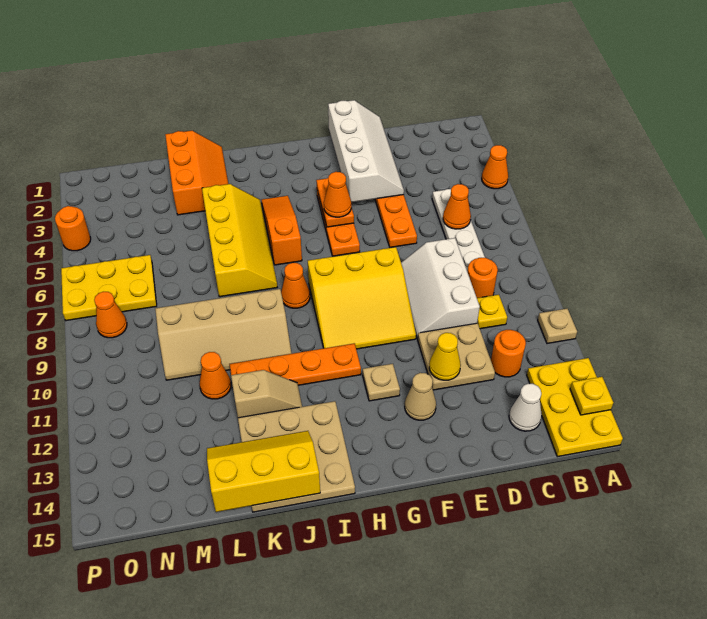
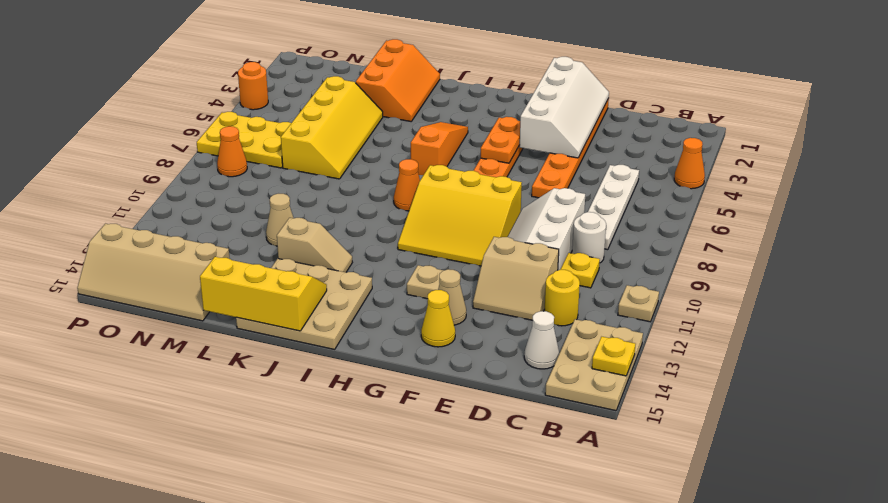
yellow 2x3 plate [527,358,623,457] -> tan 2x3 plate [545,319,643,411]
orange 1x1 cone [443,184,471,229] -> none
orange 1x1 round brick [467,258,498,298] -> white 1x1 round brick [572,212,606,263]
orange 1x1 round brick [491,330,526,377] -> yellow 1x1 round brick [544,270,580,326]
tan 2x2 plate [418,323,495,390] -> tan 2x2 slope [473,237,559,320]
yellow 1x1 cone [429,333,461,380] -> yellow 1x1 cone moved to [421,290,455,347]
orange 1x1 cone [324,172,351,217] -> none
orange 1x4 plate [230,343,361,385] -> none
yellow 2x4 slope [202,184,277,297] -> yellow 2x4 slope moved to [281,76,383,179]
tan 2x4 slope [155,289,292,380] -> tan 2x4 slope moved to [77,224,230,321]
orange 1x1 cone [200,352,231,399] -> tan 1x1 cone [266,194,293,246]

